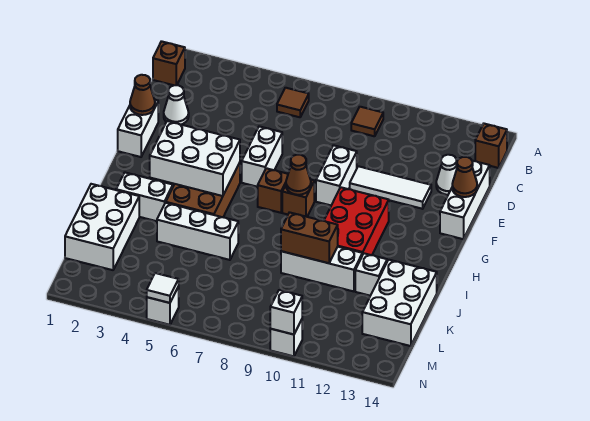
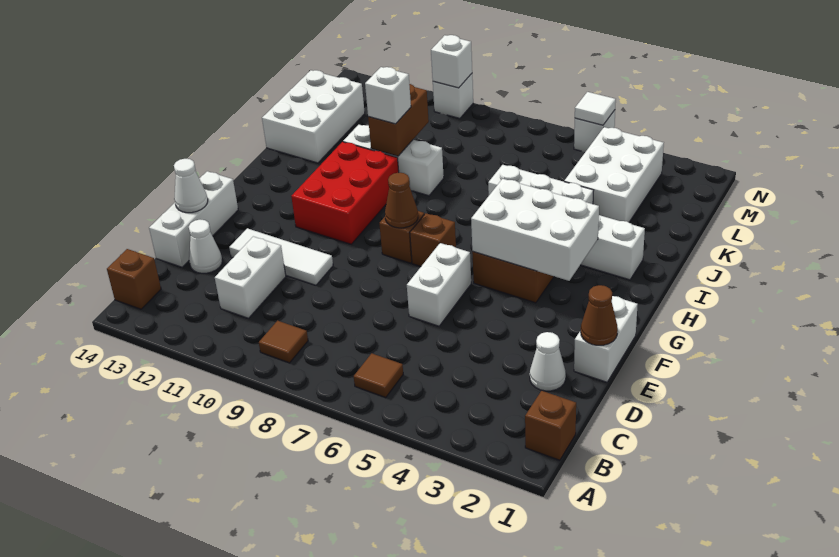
white 1x2 brick [316,145,357,205] -> white 1x2 brick moved to [215,236,286,318]
brown 1x1 cone [452,157,477,197] -> white 1x1 cone [174,159,208,213]
white 2x3 brick [65,184,139,270] -> white 2x3 brick moved to [564,127,664,222]
brown 1x2 brick [281,212,338,263] -> brown 1x2 brick turned to [368,84,429,156]
white 1x1 brick [355,253,387,296] -> white 1x1 brick moved to [365,67,411,124]

